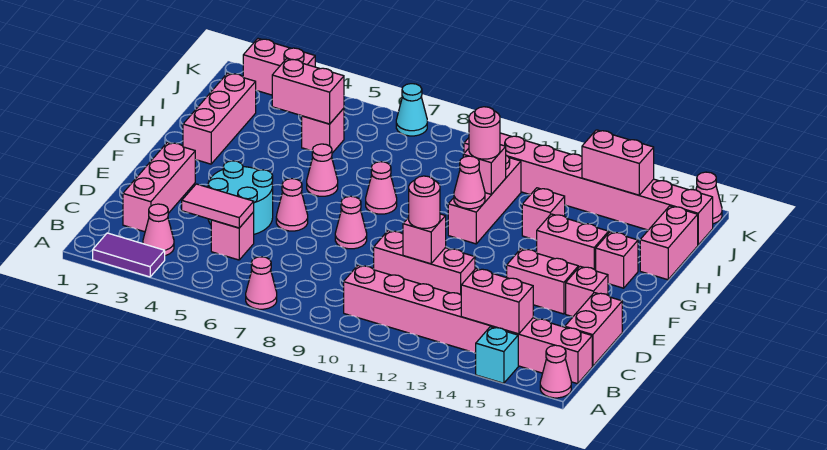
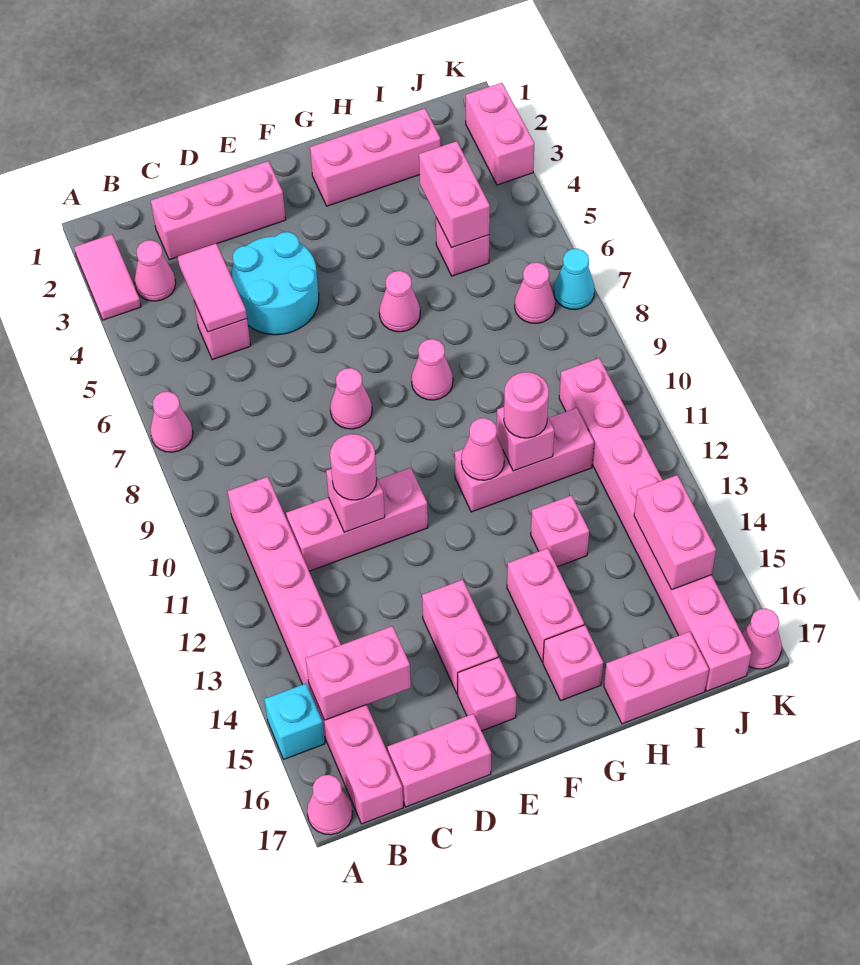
purple 1x2 tile [93,233,165,277] -> pink 1x2 tile [74,234,141,320]
pink 1x2 brick [461,269,533,334] -> pink 1x2 brick turned to [306,626,411,720]
pink 1x3 brick [374,231,475,295] -> pink 1x3 brick turned to [286,468,428,571]
pink 1x1 cone [276,179,308,231] -> pink 1x1 cone moved to [515,262,555,323]

